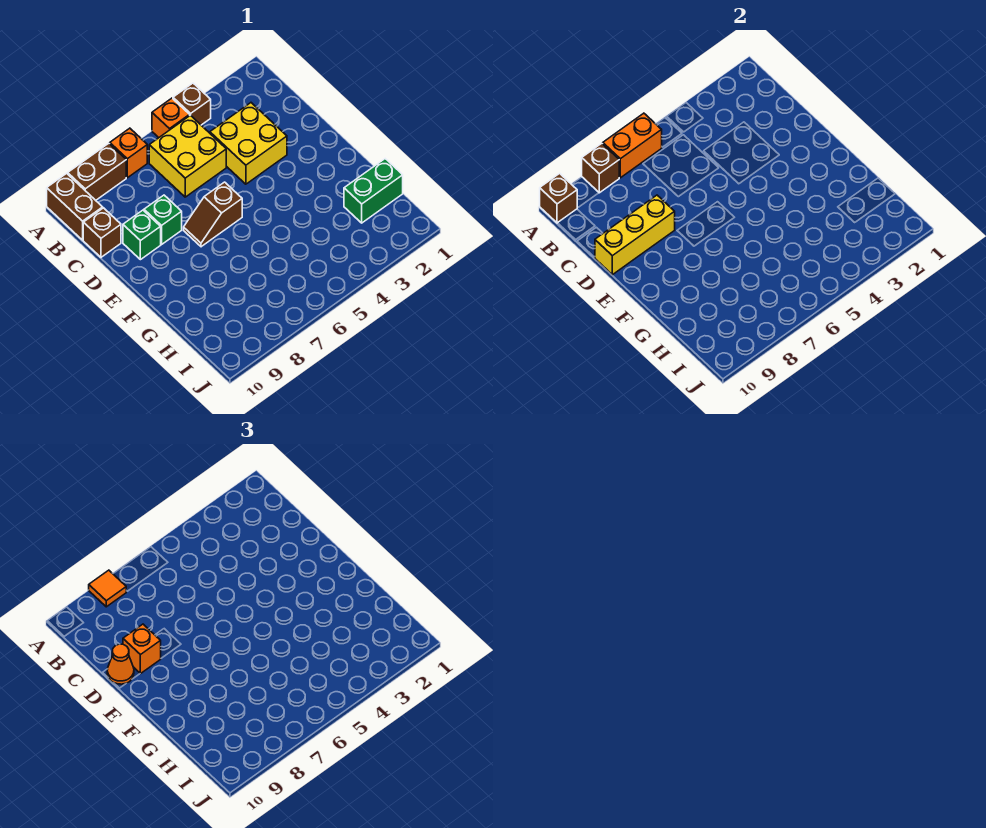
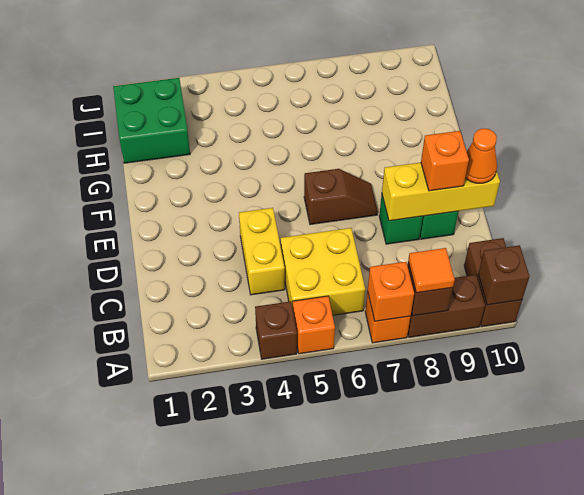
orange 1x2 brick [603,113,662,178] -> orange 1x1 brick [368,262,414,321]
yellow 2x2 brick [210,103,287,184] -> yellow 1x2 brick [239,208,285,295]
brown 1x1 brick [83,208,121,257] -> none
green 1x2 brick [344,159,403,223] -> green 2x2 brick [113,78,190,163]

